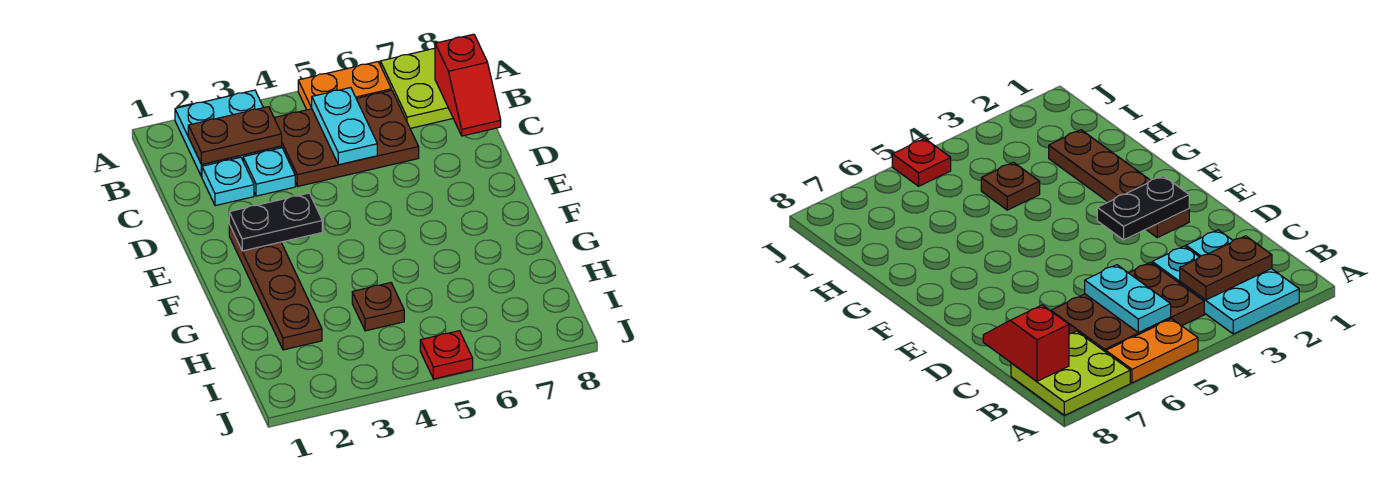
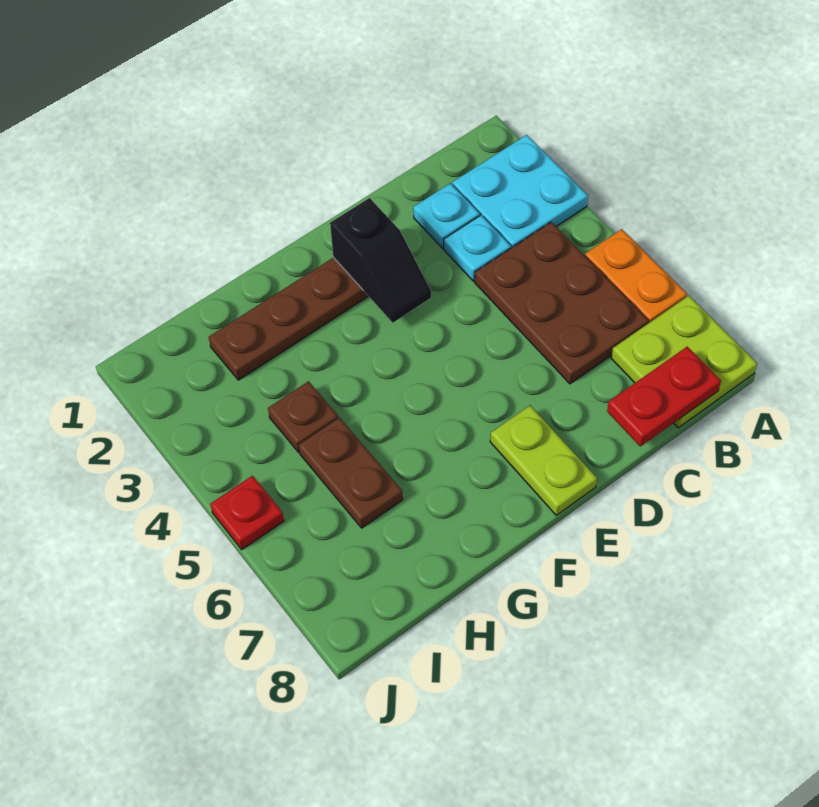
brown 1x2 plate [188,107,282,165] -> brown 1x2 plate moved to [299,418,403,528]
cyan 1x2 plate [311,88,377,165] -> none
red 1x2 slope [435,34,501,136] -> red 1x2 plate [607,347,721,446]
black 1x2 plate [229,193,322,251] -> black 1x2 slope [330,198,431,323]
none -> lime 1x2 plate [490,405,597,515]

